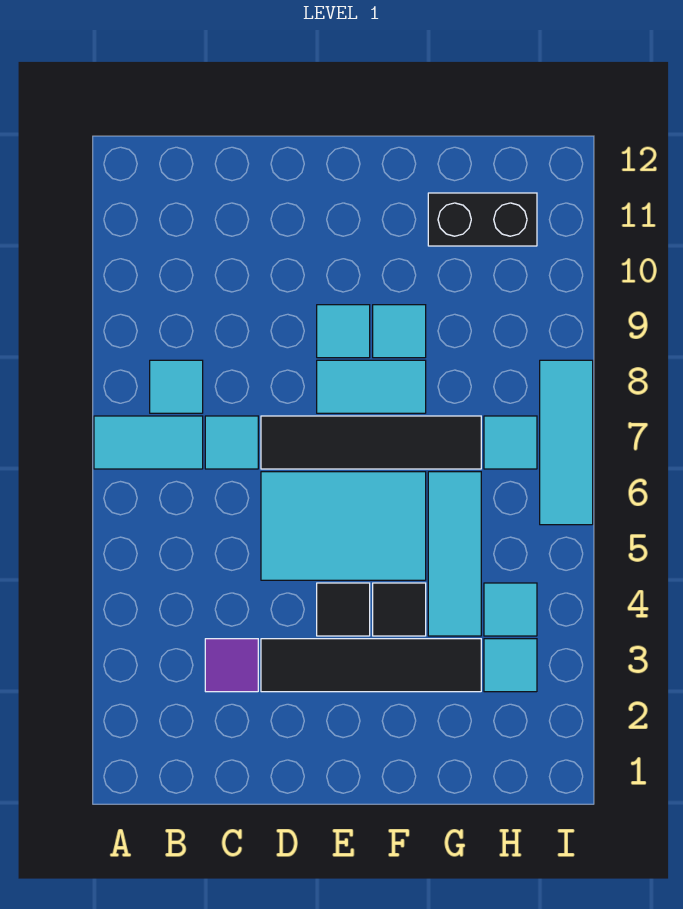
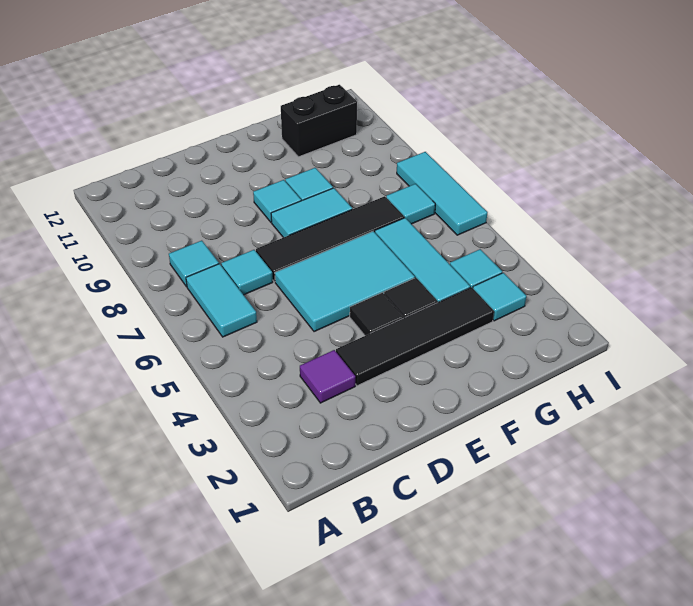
cyan 1x2 tile [94,416,203,469] -> cyan 1x2 tile turned to [186,264,257,337]

